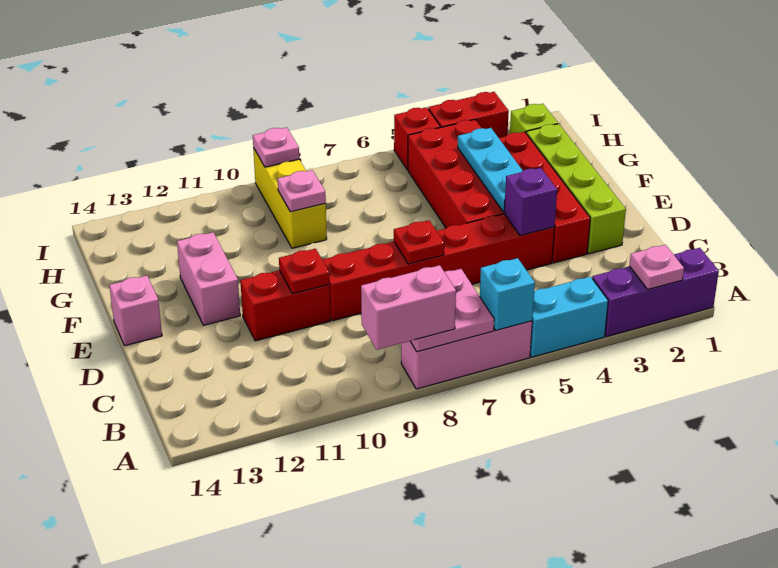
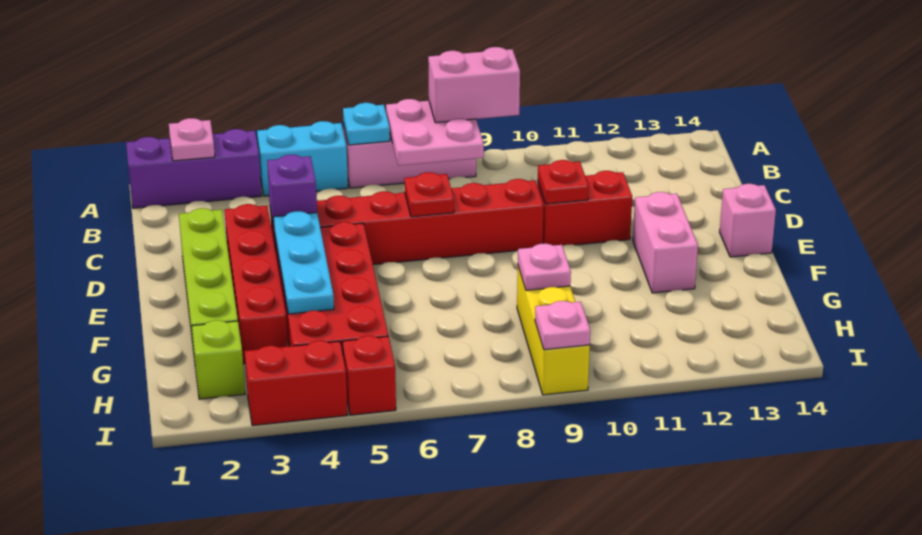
cyan 1x1 brick [480,258,535,330] -> cyan 1x1 plate [343,103,390,145]

